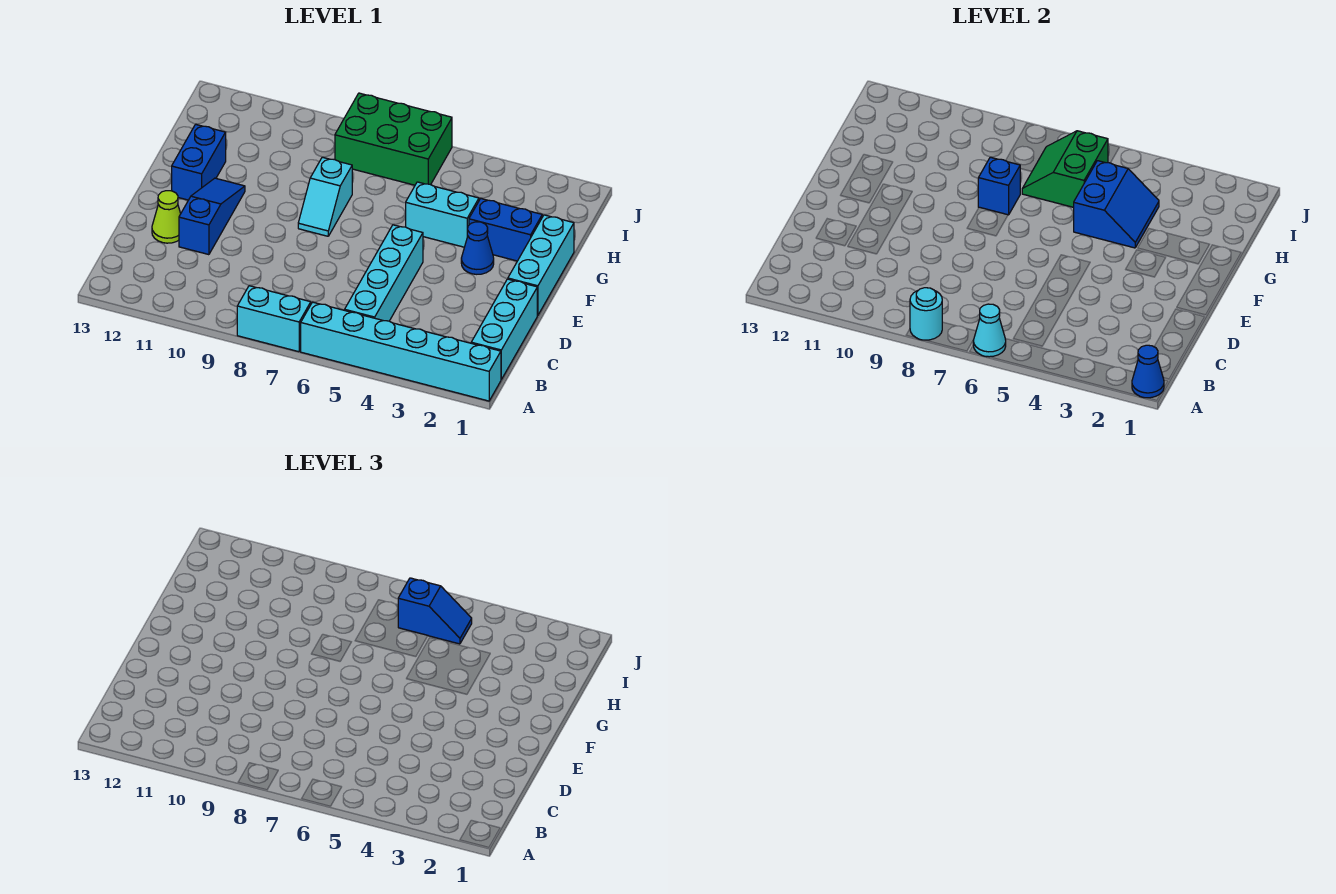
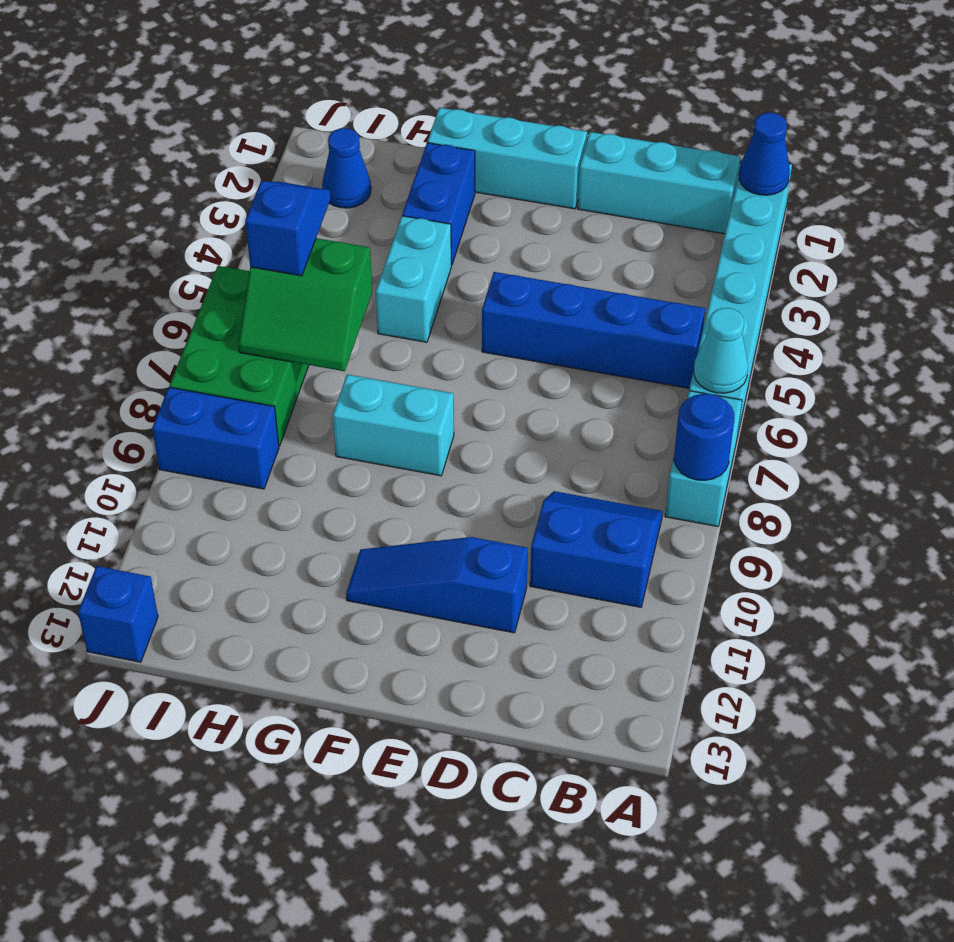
cyan 1x1 round brick [910,288,942,340] -> blue 1x1 round brick [674,394,734,480]
cyan 1x4 brick [345,225,423,321] -> blue 1x4 brick [482,272,705,388]
lime 1x1 cone [152,191,181,243] -> none
blue 1x1 cone [461,222,494,274] -> blue 1x1 cone moved to [322,128,371,208]
cyan 1x2 slope [298,157,352,236] -> cyan 1x2 brick [333,374,454,476]
blue 1x2 brick [172,124,226,200] -> blue 1x2 brick moved to [152,387,279,489]
blue 2x2 slope [1074,161,1159,248] -> blue 2x2 slope moved to [530,491,663,607]
blue 1x1 brick [978,157,1020,215] -> blue 1x1 brick moved to [78,566,158,662]

